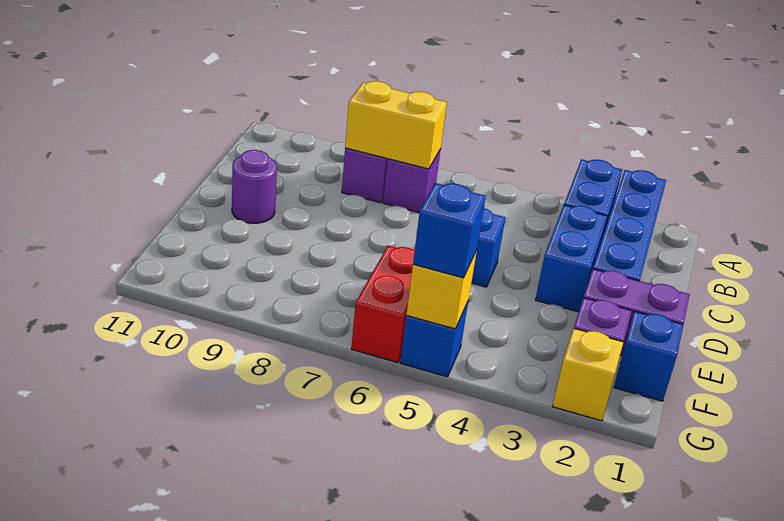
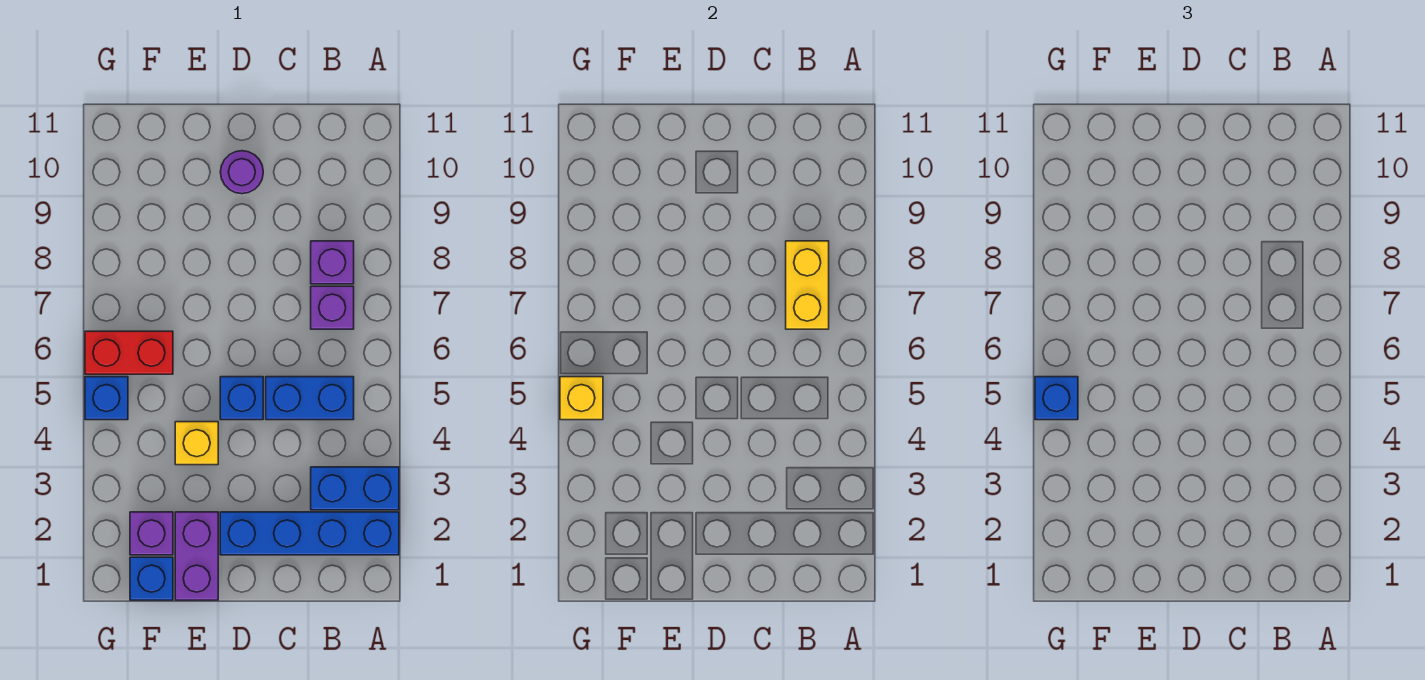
blue 1x2 brick [535,205,607,312] -> blue 1x2 brick moved to [266,377,354,420]
yellow 1x1 brick [553,328,623,421] -> yellow 1x1 brick moved to [175,422,218,465]

